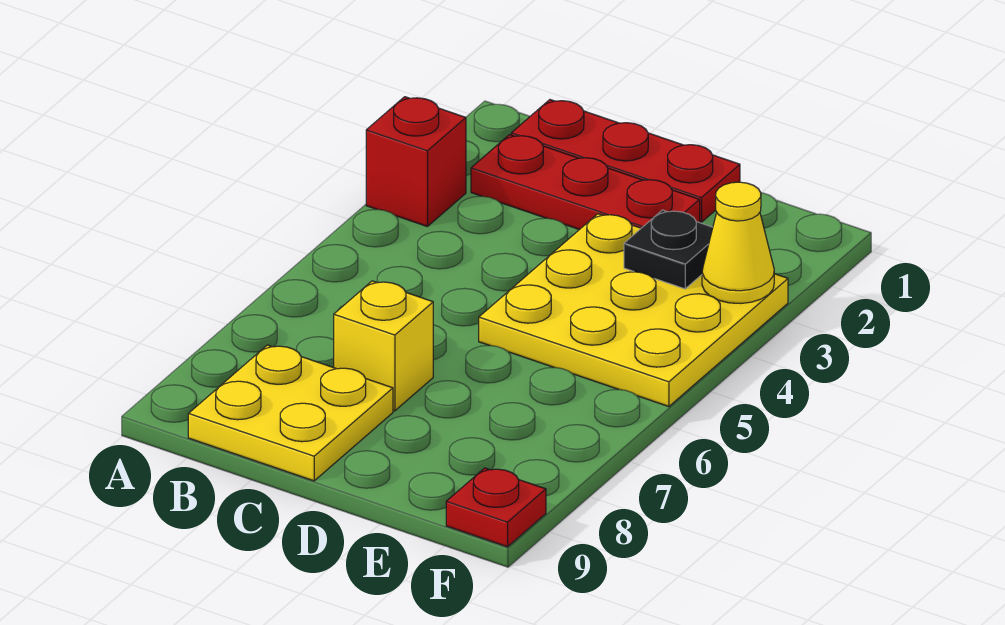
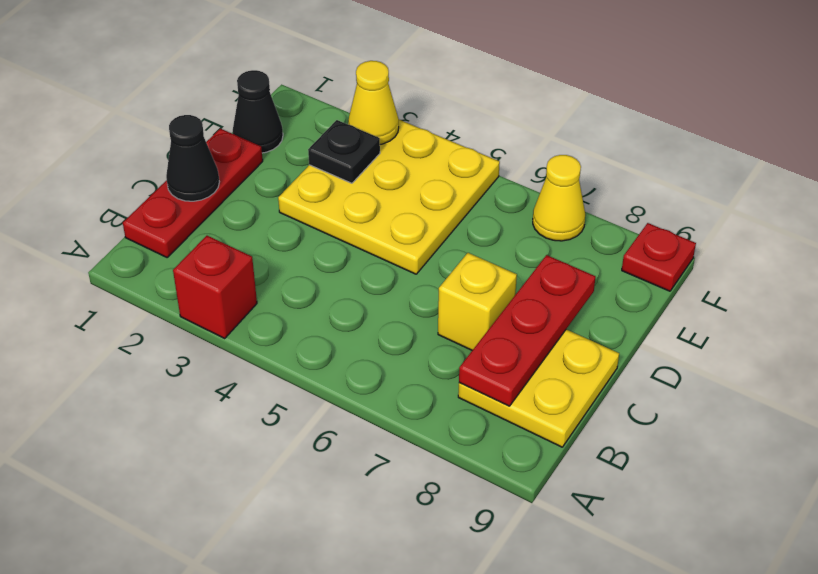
red 1x3 plate [471,135,700,230] -> red 1x3 plate moved to [459,255,596,406]
none -> black 1x1 cone [166,115,219,201]
none -> black 1x1 cone [233,70,283,153]
none -> yellow 1x1 cone [533,155,585,241]

